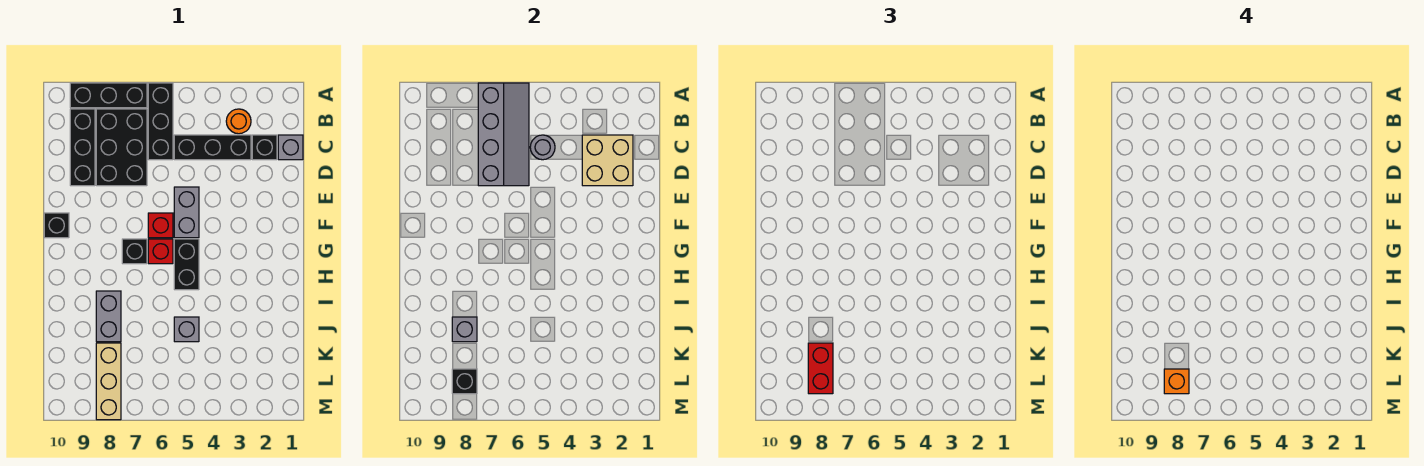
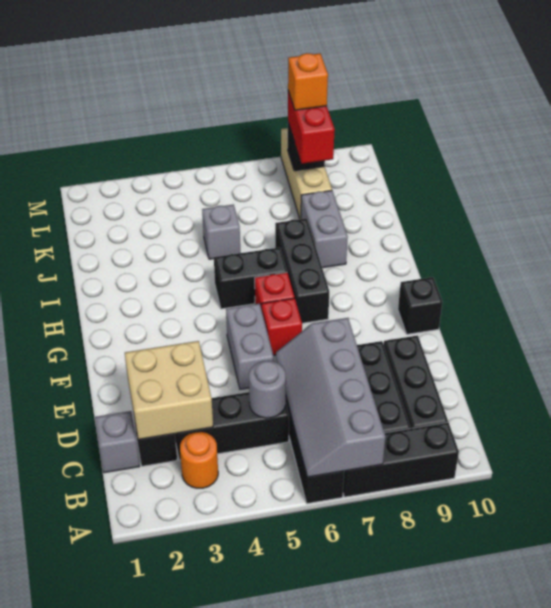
black 1x2 brick [174,239,199,290] -> black 1x2 brick turned to [214,247,287,309]
black 1x1 brick [122,239,147,264] -> black 1x3 brick [275,218,329,323]
grey 1x1 brick [452,317,477,342] -> none

